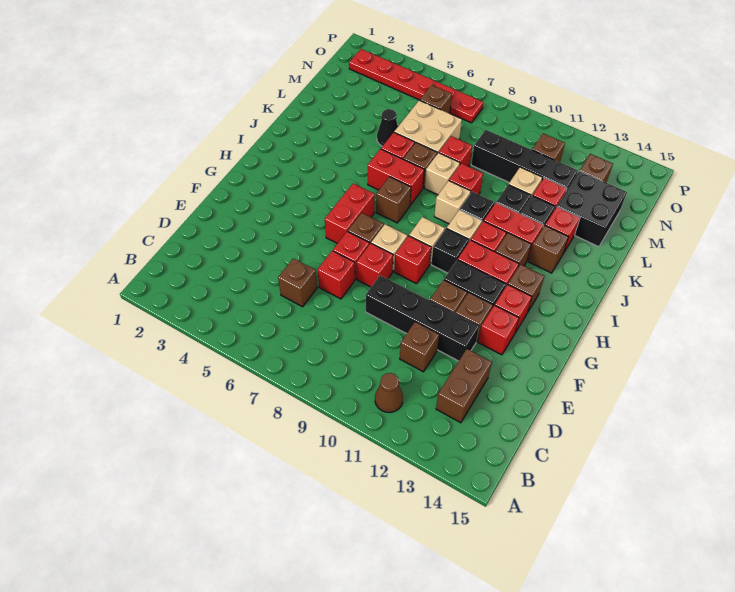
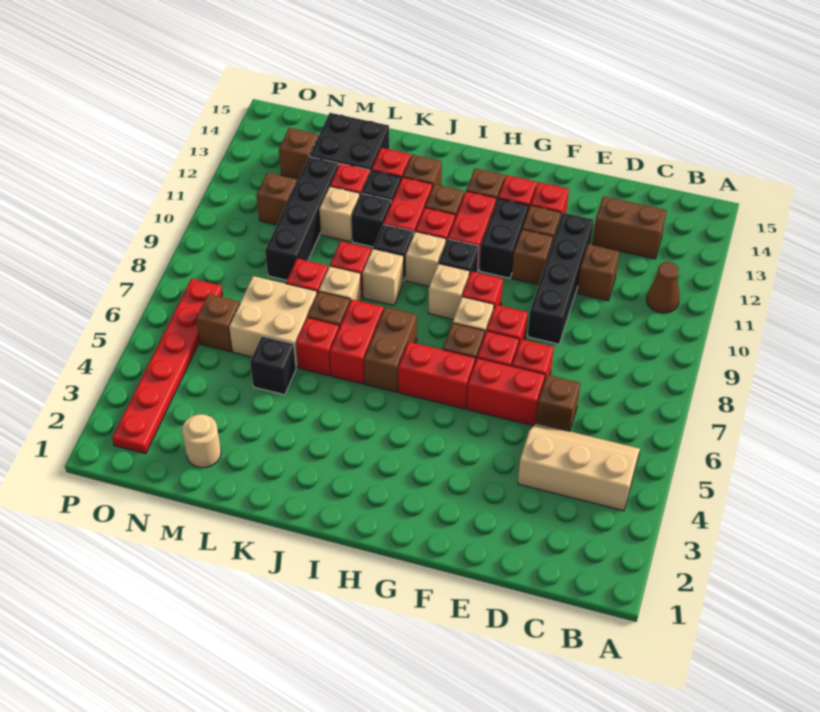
none -> tan 2x3 slope [518,423,640,511]
none -> red 1x2 brick [467,358,545,426]
brown 1x1 brick [376,177,411,223] -> brown 1x2 brick [364,307,417,392]
black 1x1 cone [377,109,398,146] -> black 1x1 brick [250,336,296,395]
none -> tan 1x1 round brick [182,414,221,468]

